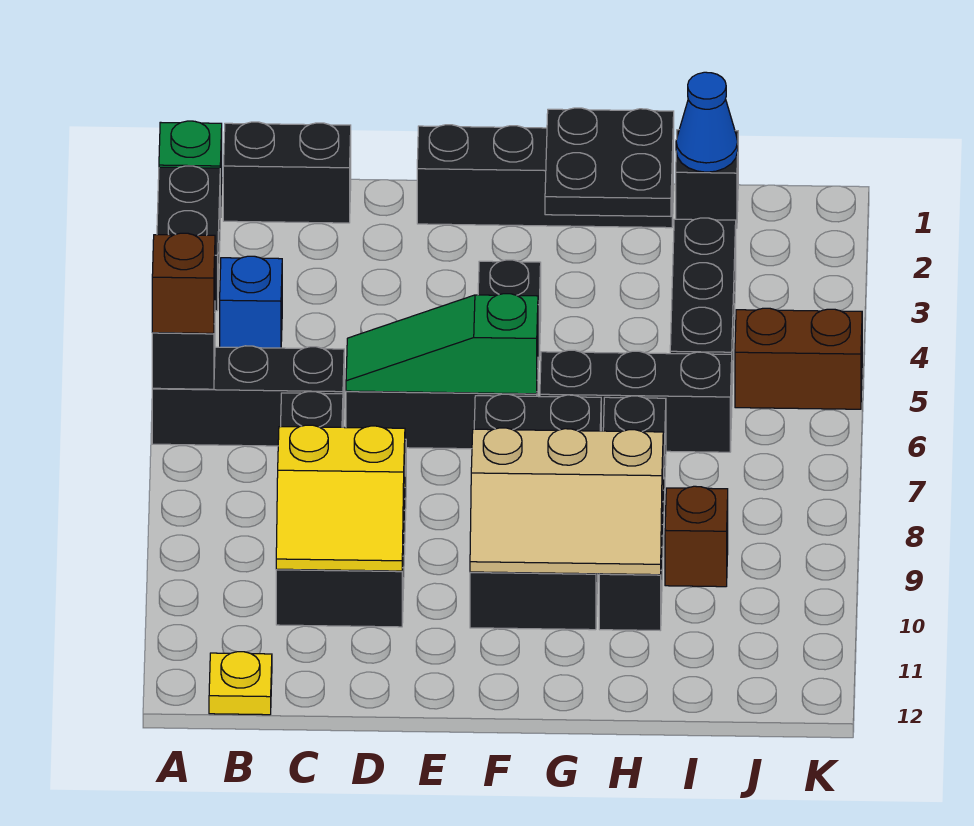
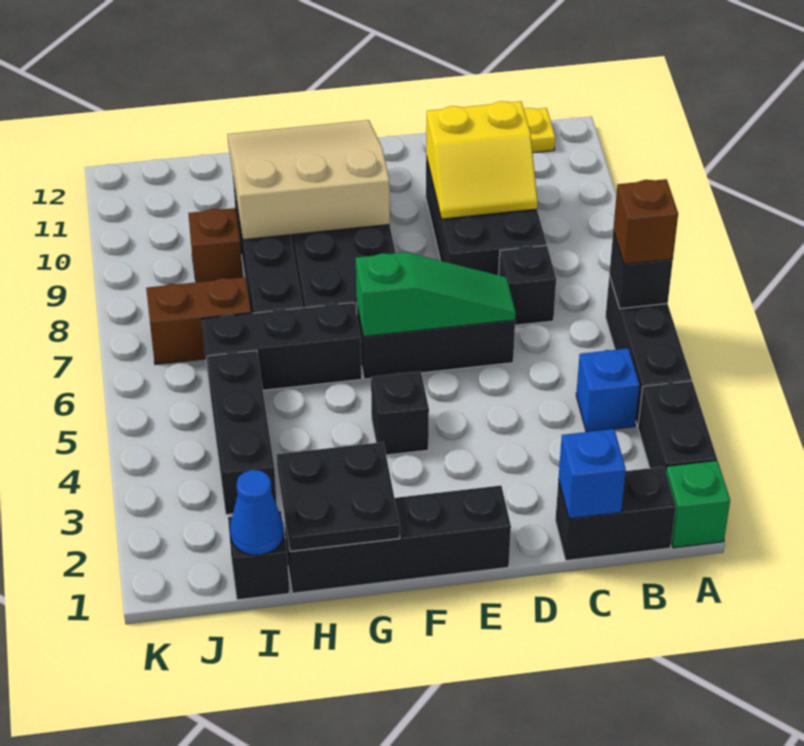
black 1x3 brick [152,346,344,446] -> black 1x3 brick turned to [606,276,692,426]
none -> blue 1x1 brick [559,429,626,519]
yellow 2x2 slope [276,425,405,571] -> yellow 2x2 slope turned to [426,101,538,219]
tan 2x3 slope [470,428,663,575] -> tan 3x3 slope [227,120,390,240]
brown 1x2 brick [735,308,862,409] -> brown 1x2 brick moved to [146,277,251,364]

